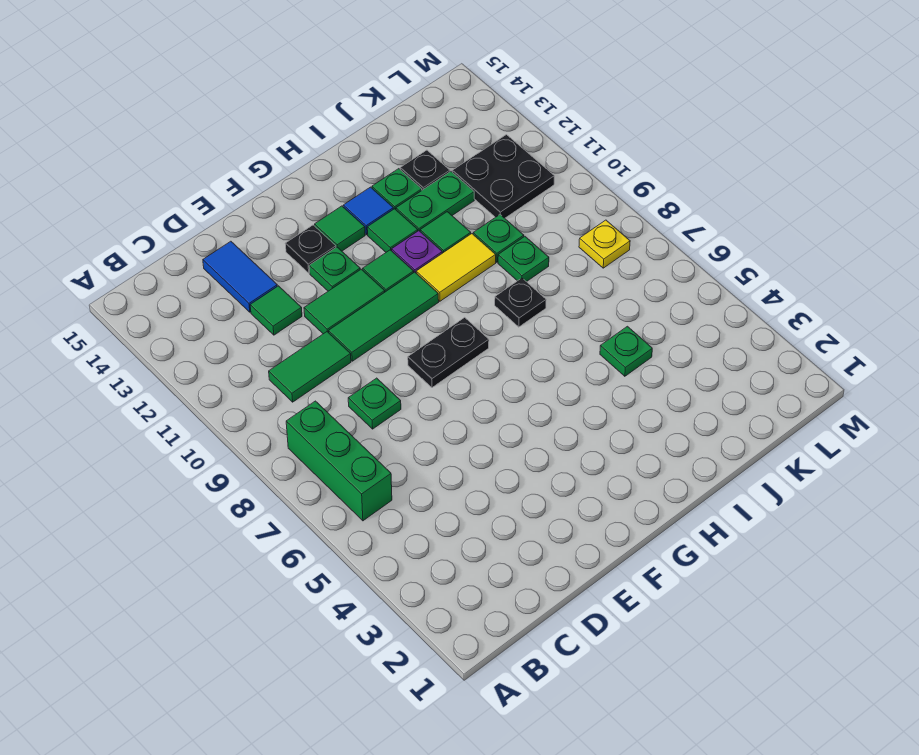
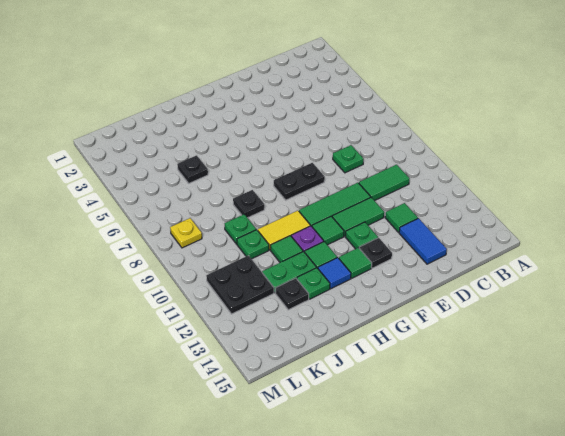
green 1x3 brick [286,401,392,521] -> none
green 1x1 plate [600,326,652,376] -> black 1x1 plate [177,155,208,183]

